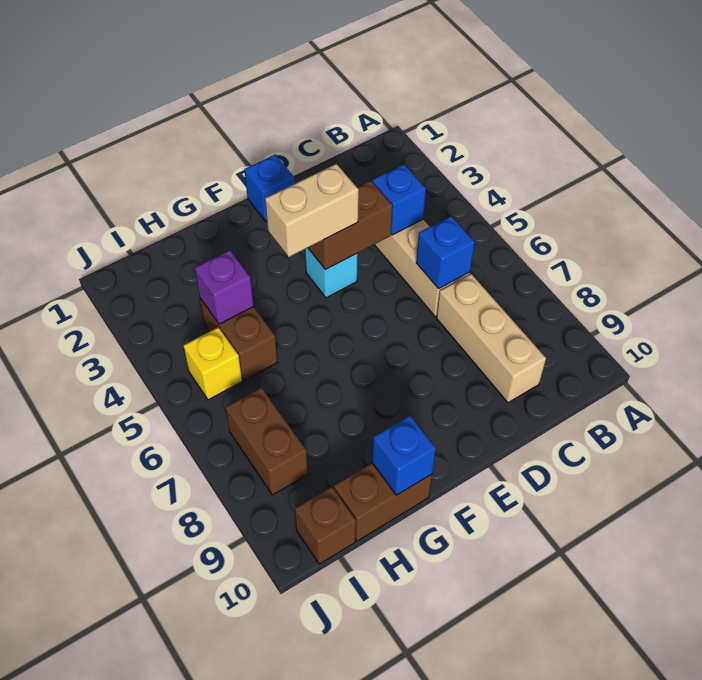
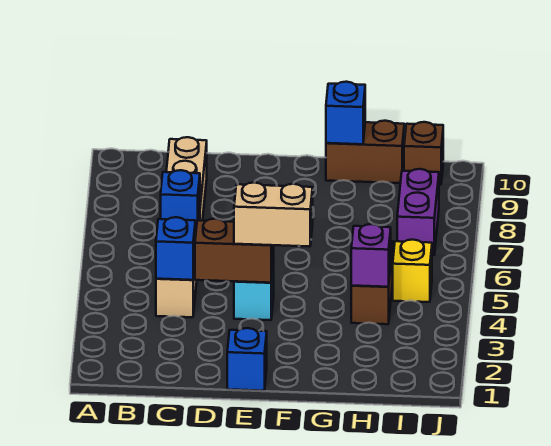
brown 1x2 brick [226,388,308,495] -> purple 1x2 brick [397,169,439,255]

